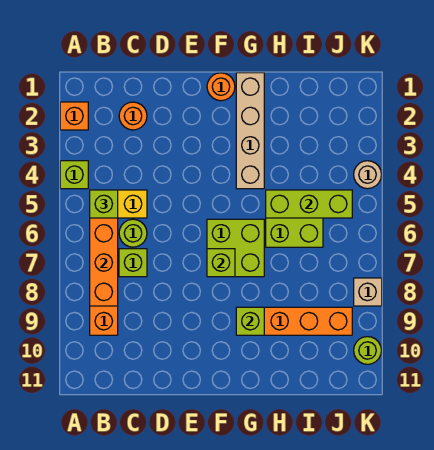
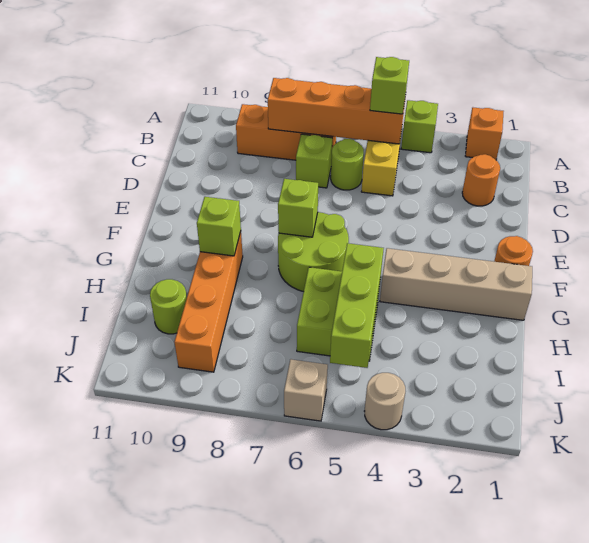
lime 2x2 brick [207,219,264,277] -> lime 2x2 round brick [278,212,349,292]
tan 1x1 brick [354,278,382,306] -> tan 1x1 brick moved to [284,359,328,421]
lime 1x1 round brick [354,337,381,364] -> lime 1x1 round brick moved to [150,279,187,334]

